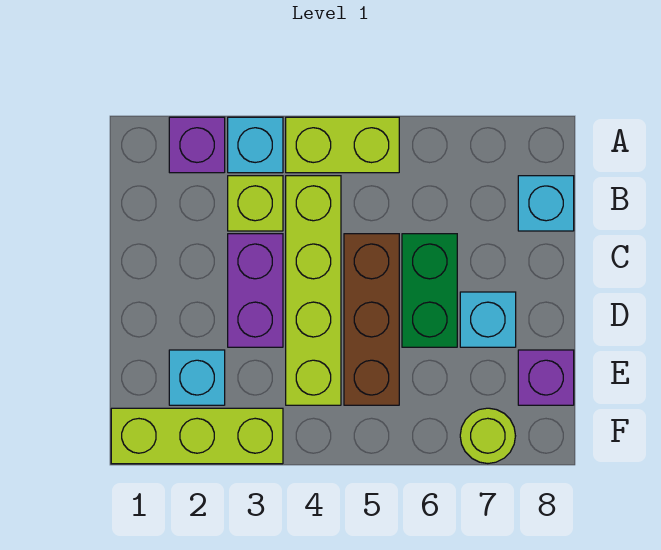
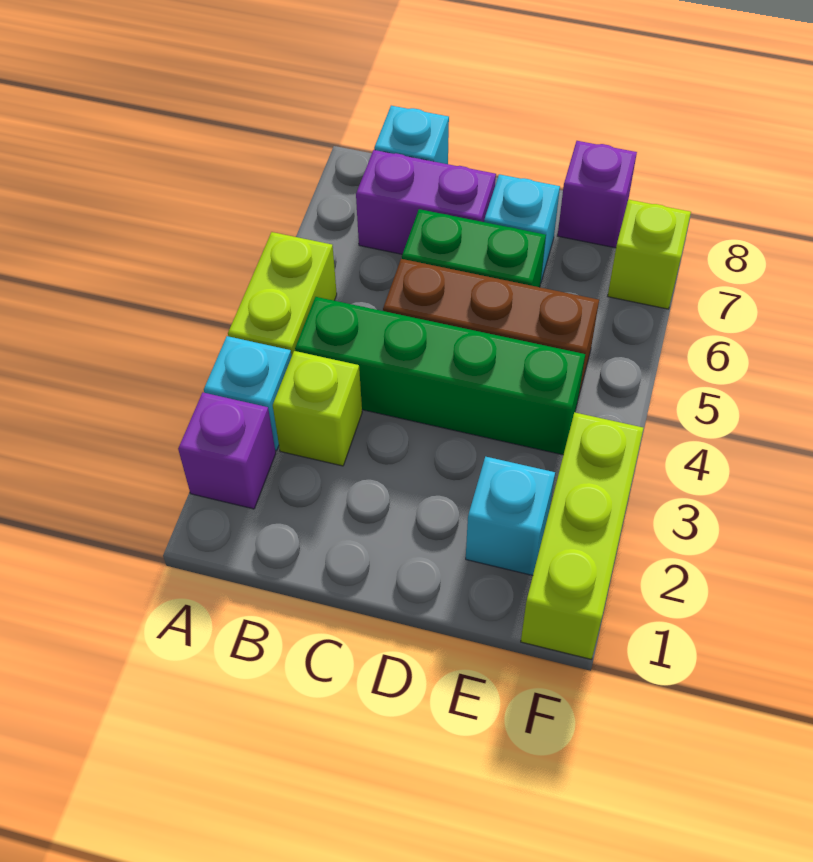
lime 1x4 brick [286,176,341,405] -> green 1x4 brick [295,297,585,455]
purple 1x2 brick [228,234,283,347] -> purple 1x2 brick moved to [356,150,496,254]
lime 1x1 round brick [460,408,515,463] -> lime 1x1 brick [608,199,691,309]

